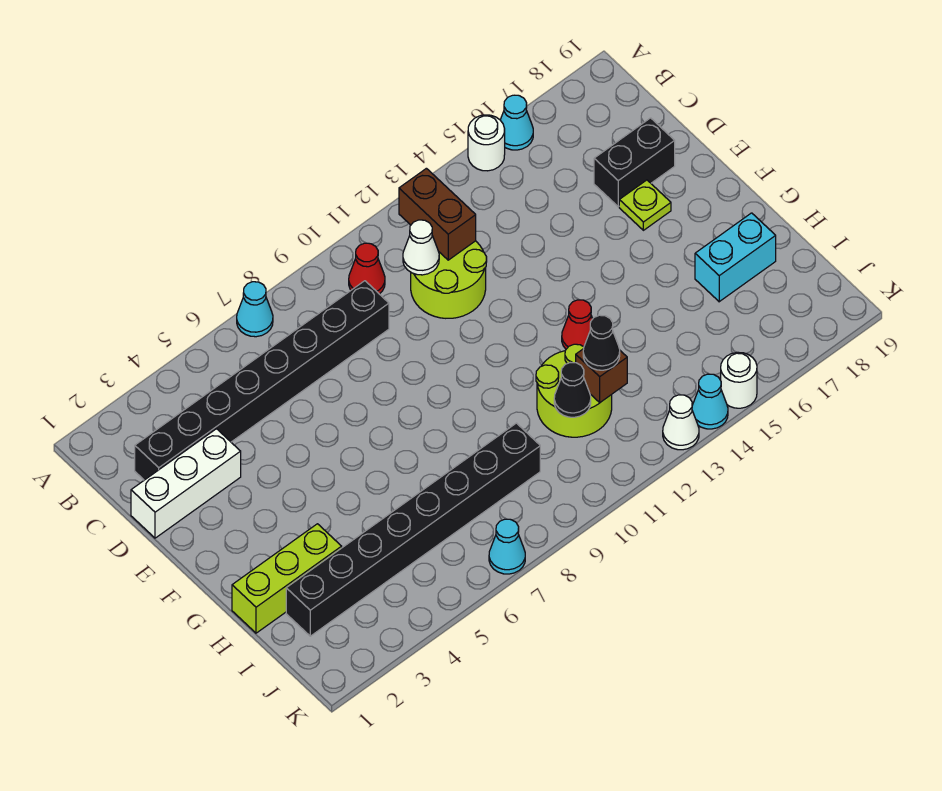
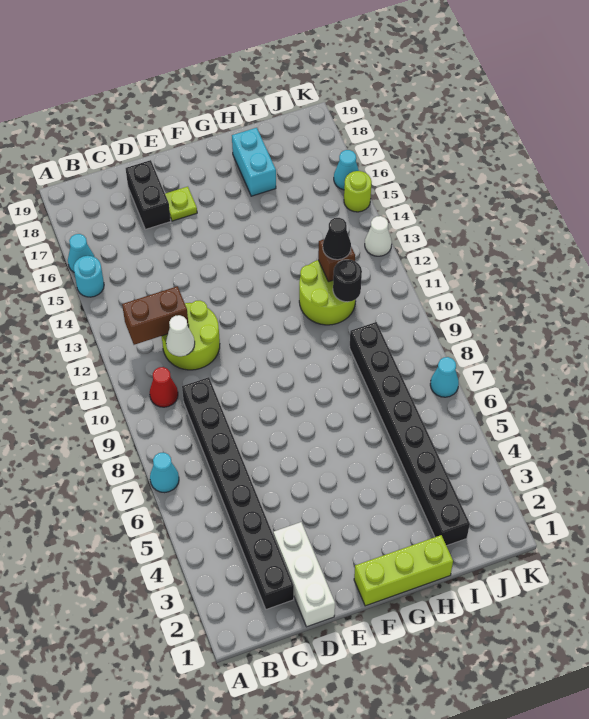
white 1x1 round brick [468,115,505,171] -> cyan 1x1 round brick [74,256,104,297]
red 1x1 cone [562,300,593,349] -> none
lime 1x3 brick [232,524,342,633] -> lime 1x3 brick turned to [354,535,453,606]
black 1x1 cone [554,363,591,417] -> black 1x1 round brick [333,260,362,302]
cyan 1x1 cone [692,374,728,429] -> cyan 1x1 cone moved to [334,150,359,190]
white 1x1 round brick [721,352,757,408] -> lime 1x1 round brick [344,171,372,212]

